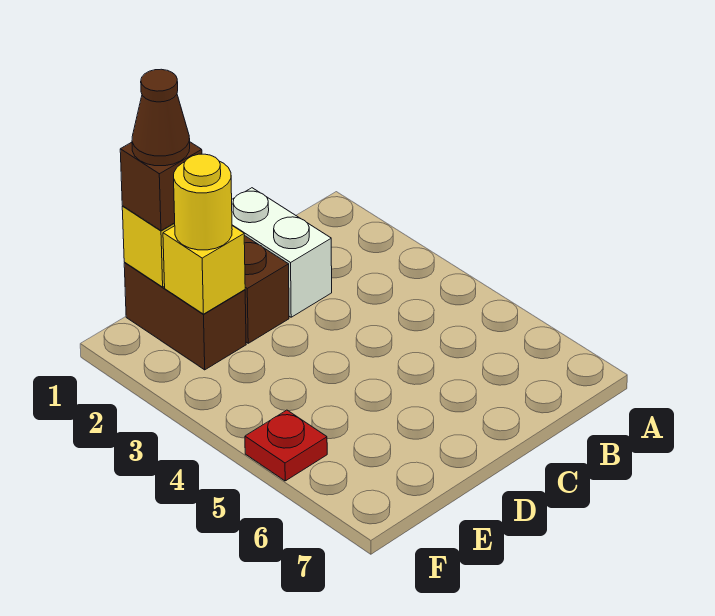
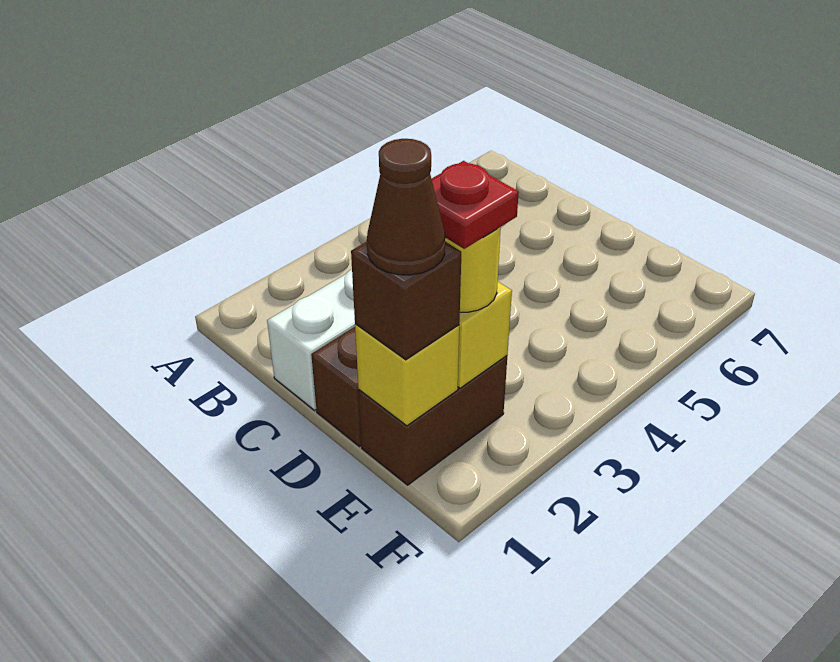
red 1x1 plate [245,410,327,481] -> red 1x1 plate moved to [432,161,519,249]

